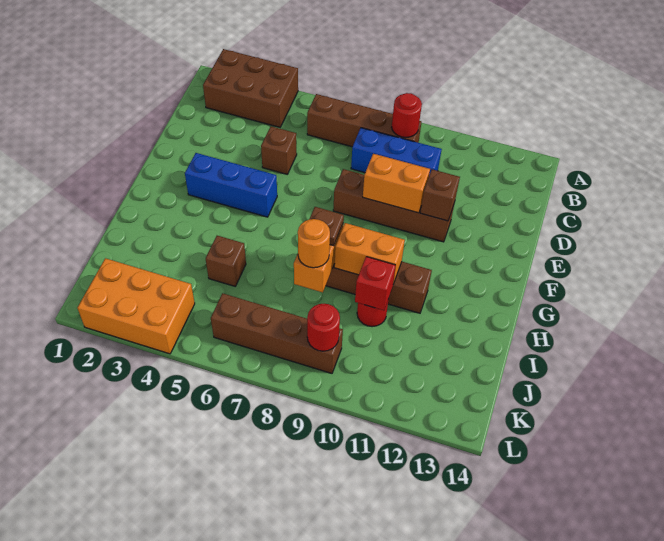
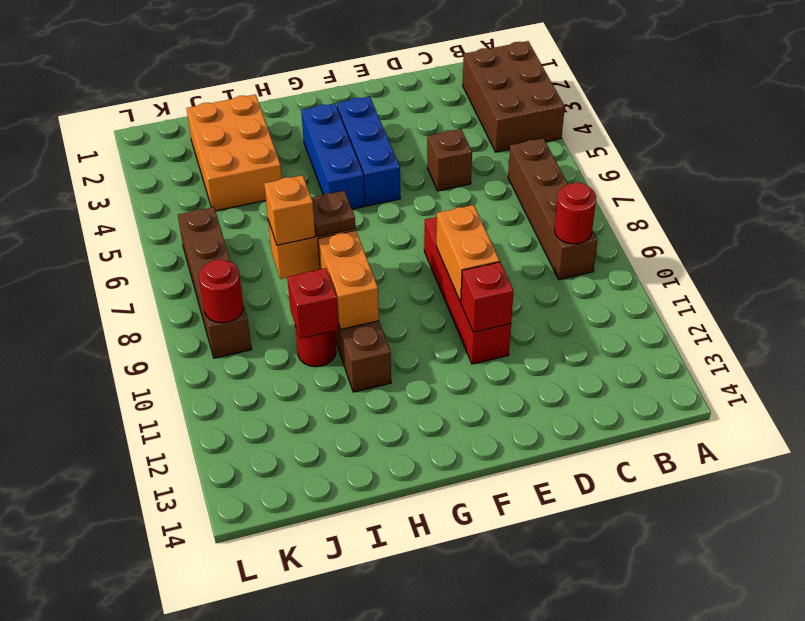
blue 1x3 brick [351,128,442,175] -> blue 1x3 brick moved to [301,103,365,209]
brown 1x4 brick [333,169,455,242] -> red 1x4 brick [424,217,511,364]
brown 1x1 brick [420,169,460,221] -> red 1x1 brick [461,262,514,332]
brown 1x1 brick [206,236,246,286] -> none
orange 1x1 round brick [298,219,330,268] -> orange 1x1 brick [264,175,315,245]
orange 2x3 brick [77,258,195,354] -> orange 2x3 brick moved to [186,94,282,211]

